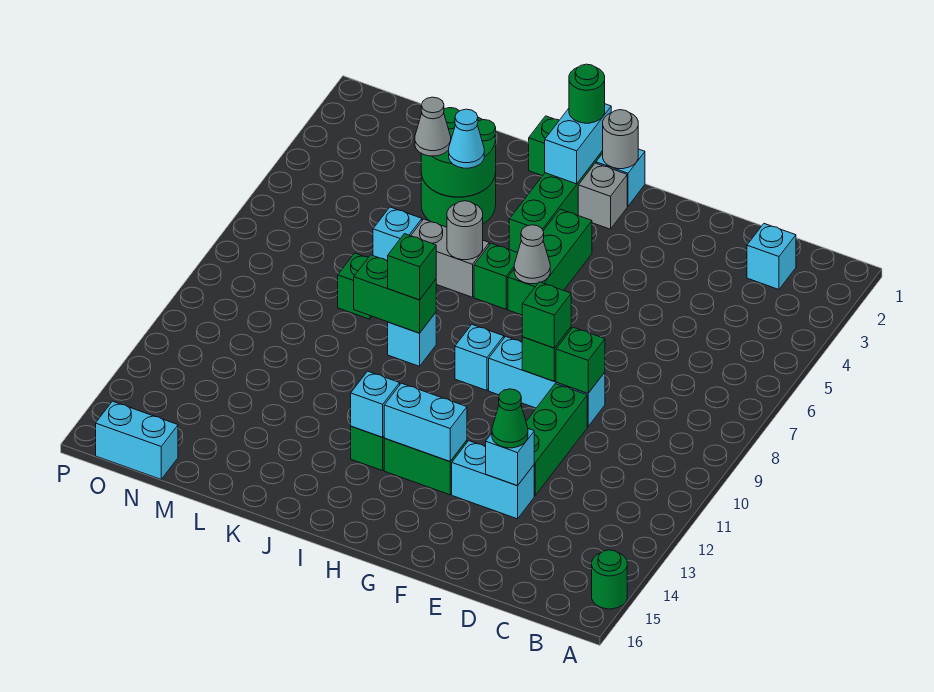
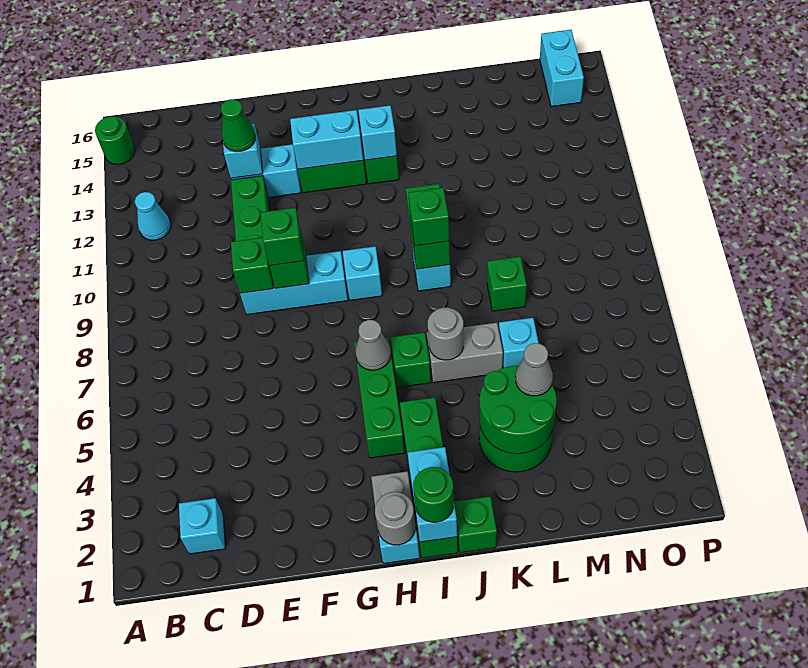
green 1x2 brick [354,255,436,333] -> green 1x2 brick turned to [406,184,450,269]
cyan 1x1 cone [449,109,484,168] -> cyan 1x1 cone moved to [135,192,171,240]
cyan 1x2 brick [96,401,178,479] -> cyan 1x2 brick turned to [540,30,584,107]

